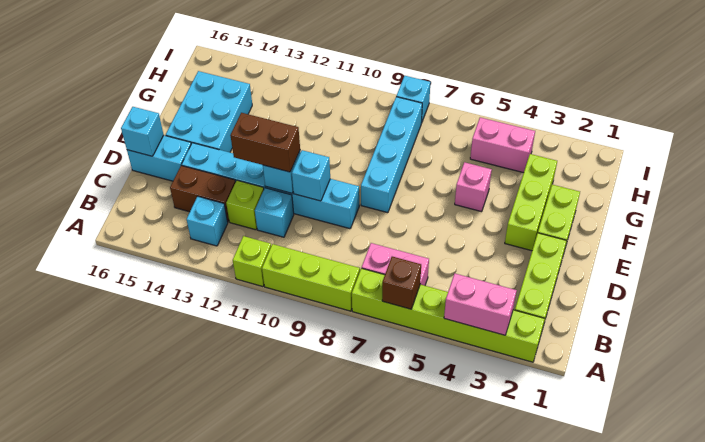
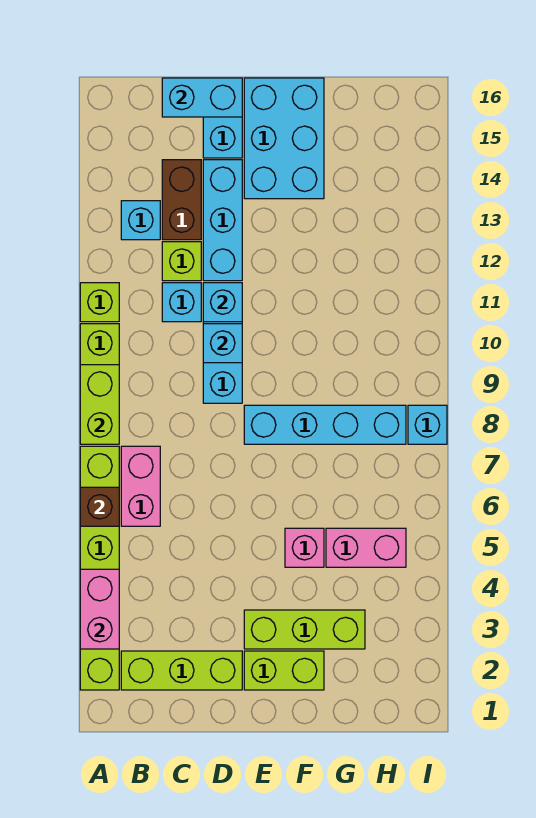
none -> lime 1x2 brick [80,365,119,444]
brown 1x2 brick [230,113,300,172] -> none
cyan 1x1 brick [121,107,164,156] -> cyan 1x2 brick [162,78,242,117]
cyan 2x3 brick [166,71,252,152] -> cyan 2x3 brick turned to [244,78,324,199]
pink 1x2 brick [470,117,535,173] -> pink 1x2 brick turned to [326,528,406,567]

